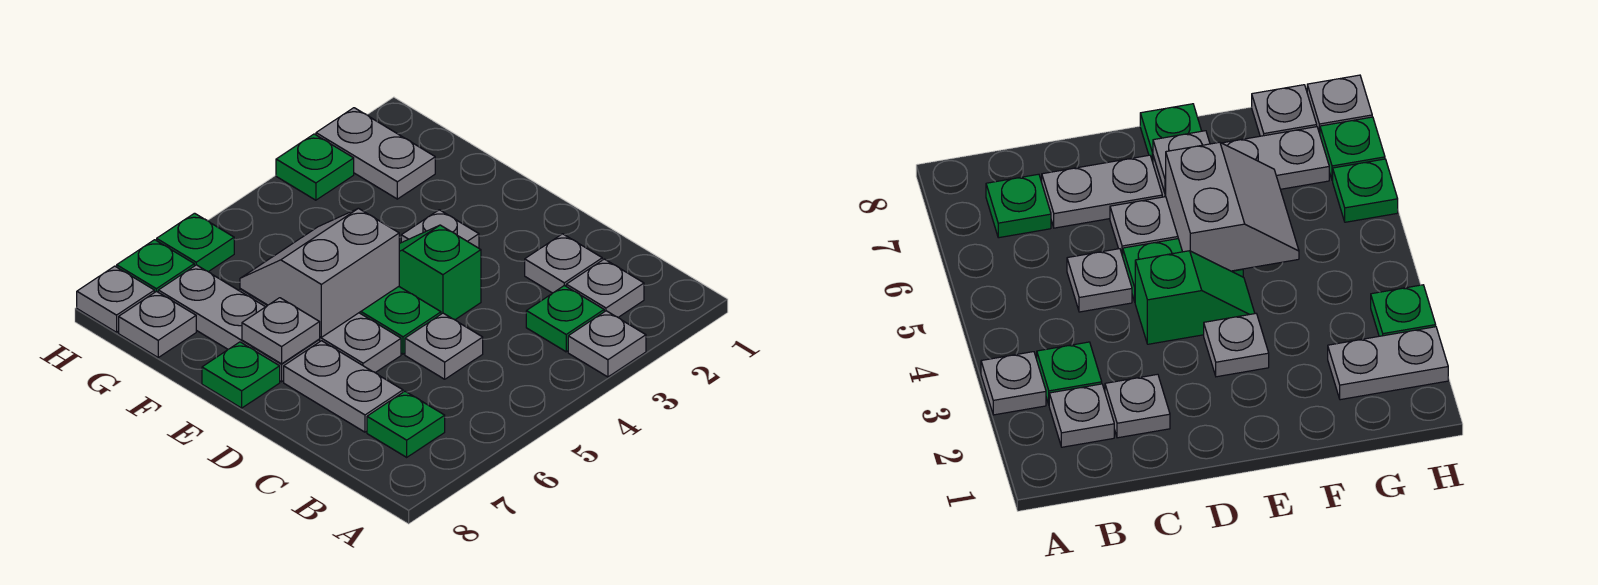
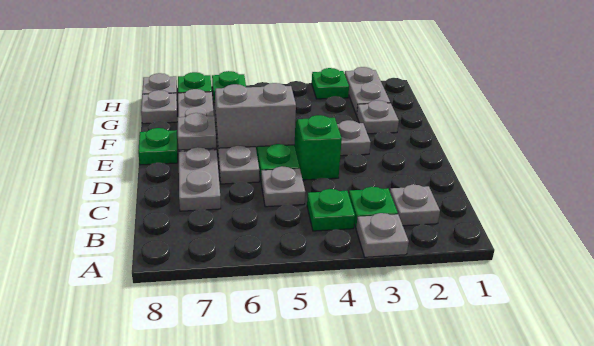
green 1x1 plate [367,391,445,457] -> green 1x1 plate moved to [307,189,355,231]
grey 1x1 plate [525,234,602,293] -> grey 1x1 plate moved to [357,100,399,134]

